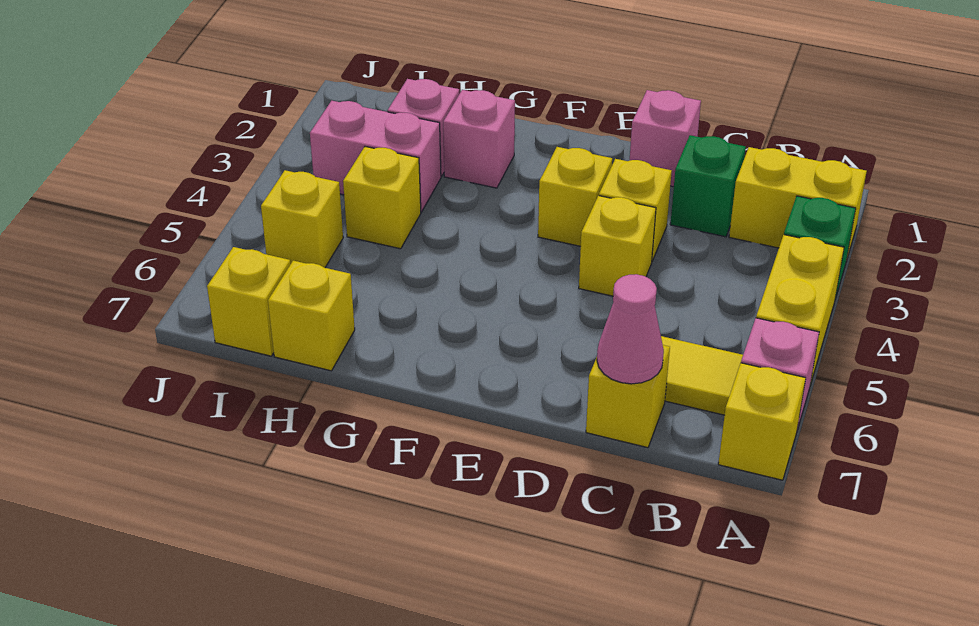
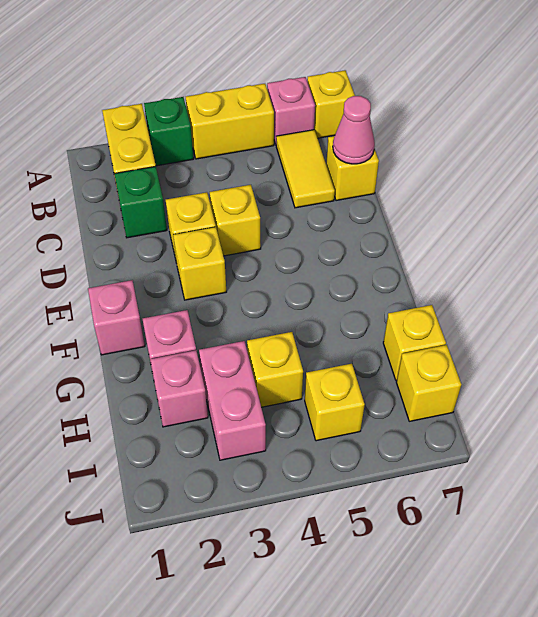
pink 1x1 brick [630,90,701,187] -> pink 1x1 brick moved to [88,280,145,355]

